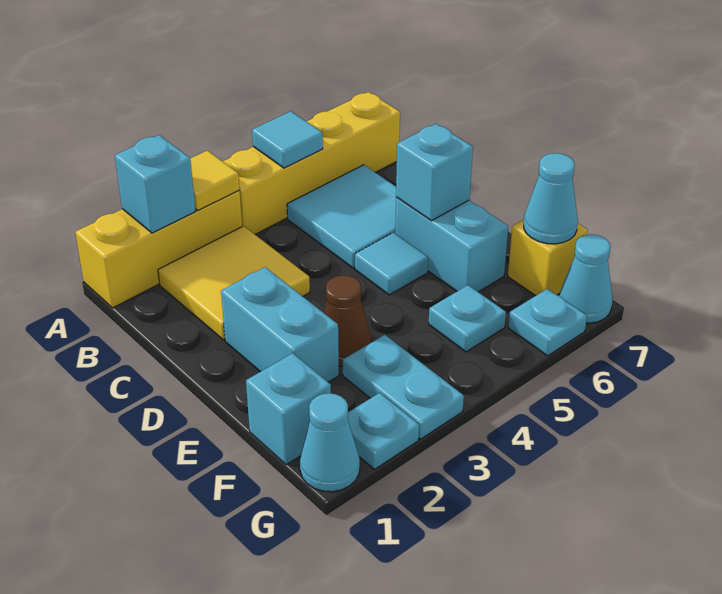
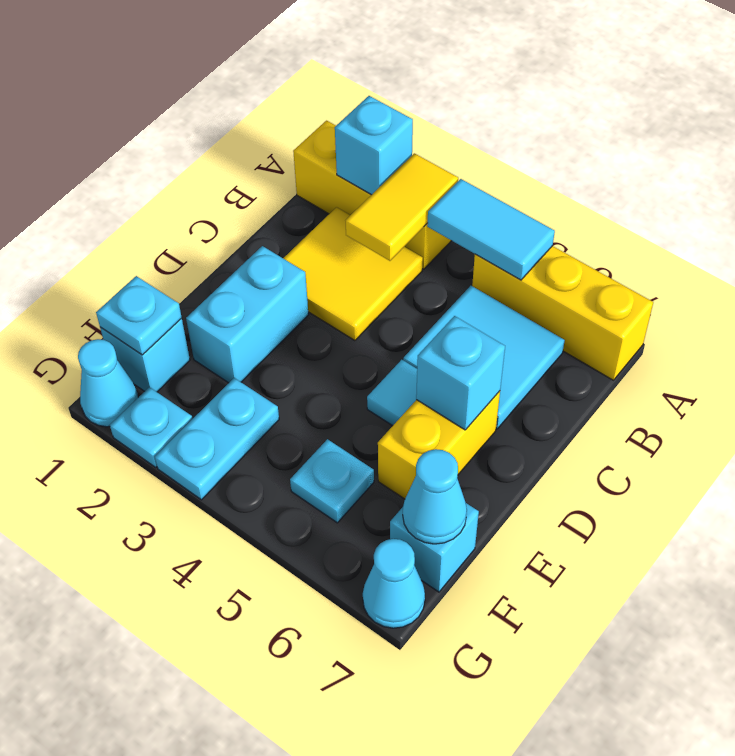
yellow 1x1 tile [190,151,240,210] -> yellow 1x2 tile [346,153,458,261]
yellow 1x4 brick [223,92,400,234] -> yellow 1x3 brick [472,246,653,380]
cyan 1x1 tile [252,112,323,168] -> cyan 1x2 tile [427,179,555,280]
cyan 1x2 brick [395,197,508,292] -> yellow 1x2 brick [378,391,500,499]
brown 1x1 cone [323,275,371,366] -> none
yellow 1x1 brick [508,220,588,296] -> cyan 1x1 brick [390,503,479,592]
cyan 1x1 plate [508,289,587,356] -> cyan 1x1 plate moved to [96,276,182,355]

